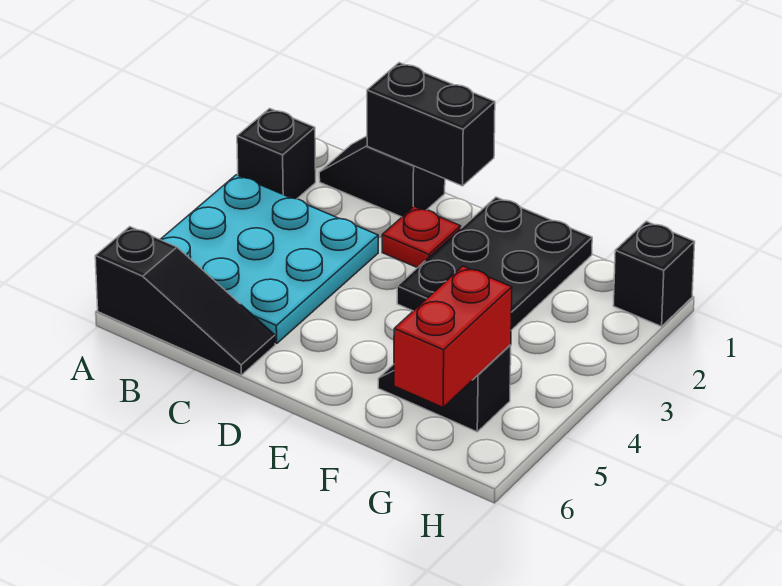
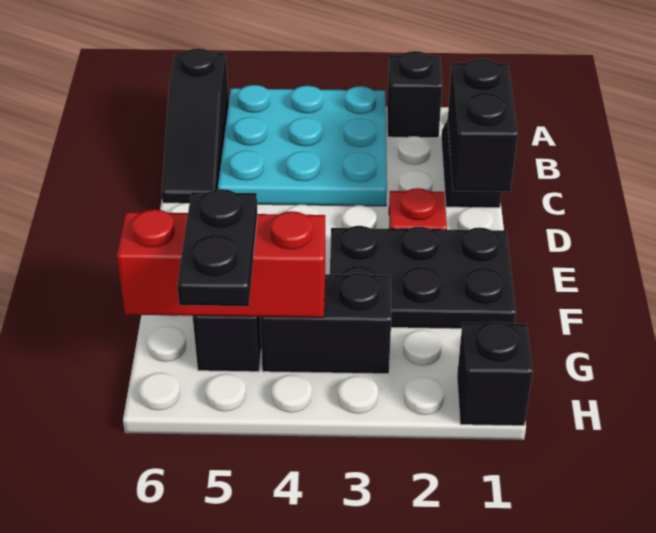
none -> black 1x2 brick [260,273,391,374]
red 1x2 brick [394,266,512,407] -> red 1x3 brick [117,209,325,318]
none -> black 1x2 plate [177,189,258,306]

